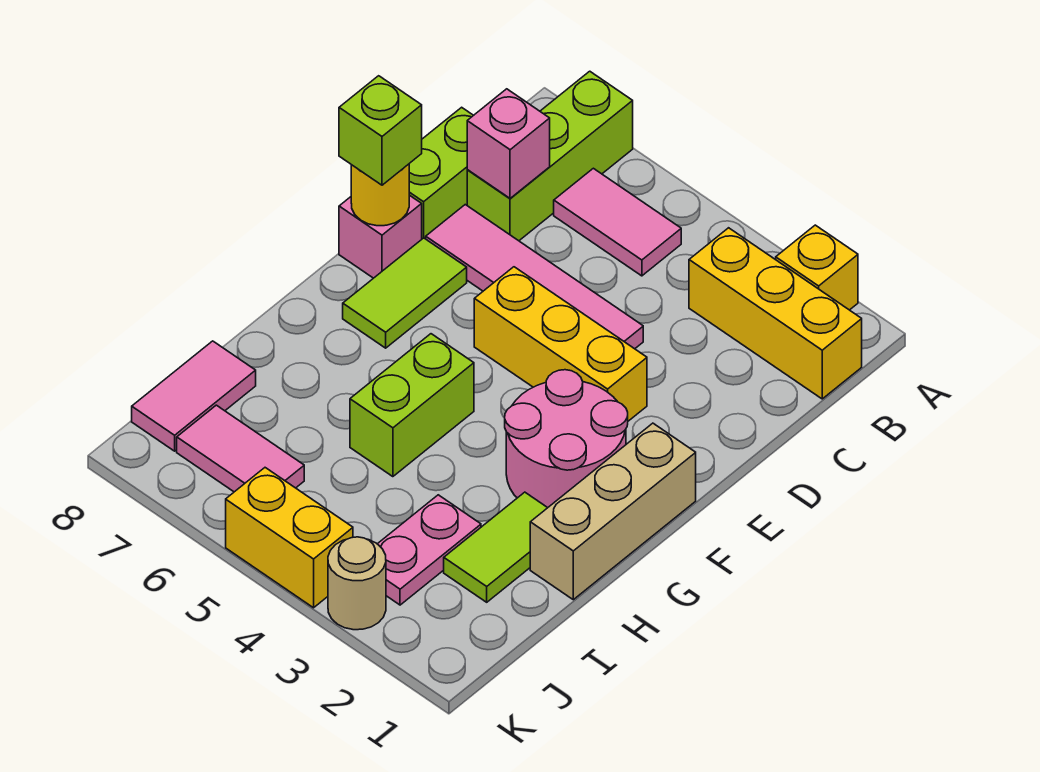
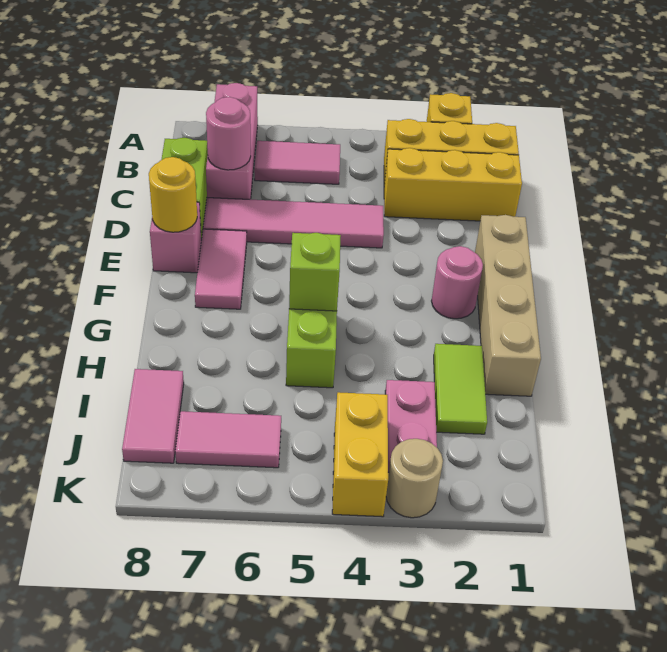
lime 1x3 brick [467,71,633,241] -> pink 1x3 brick [206,83,258,200]
pink 1x1 brick [467,89,550,198] -> pink 1x1 round brick [206,97,251,170]
yellow 1x3 brick [474,267,647,421] -> yellow 1x3 brick moved to [384,148,522,221]
lime 1x2 tile [343,238,467,348] -> pink 1x2 tile [195,229,247,309]
lime 1x1 brick [339,76,422,185] -> lime 1x1 brick moved to [289,233,341,311]
tan 1x3 brick [530,423,696,600] -> tan 1x4 brick [475,215,541,396]
pink 2x2 round brick [505,370,628,508] -> pink 1x1 round brick [432,246,483,319]
yellow 1x2 brick [226,468,353,608] -> yellow 1x2 brick turned to [332,392,388,517]

